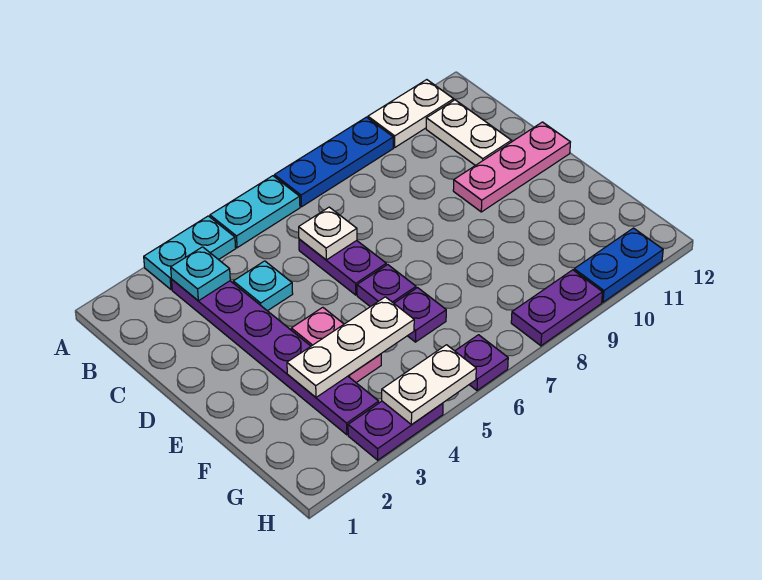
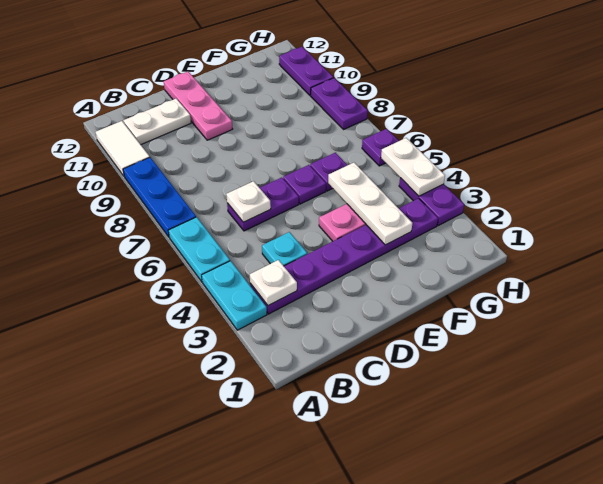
white 1x2 plate [368,80,454,147] -> white 1x2 tile [96,121,150,176]
cyan 1x1 plate [171,247,230,301] -> white 1x1 plate [250,260,297,306]
blue 1x2 plate [574,228,663,302] -> purple 1x2 plate [279,47,333,96]

